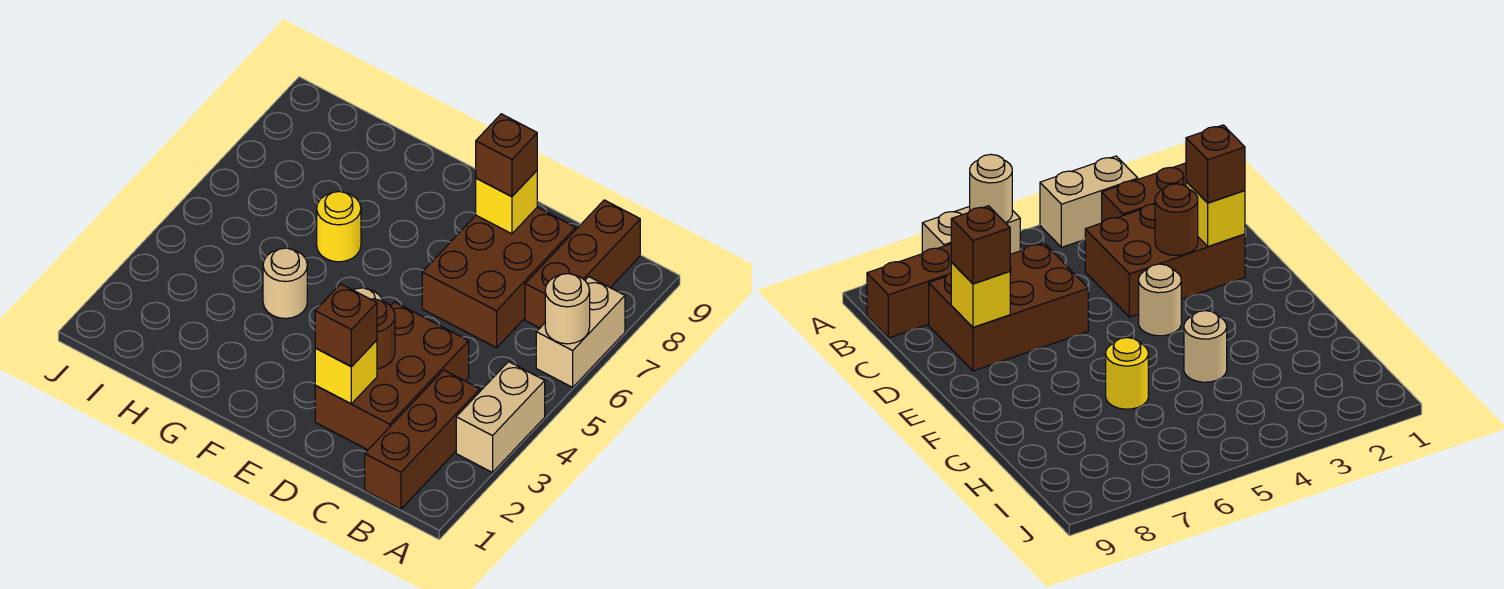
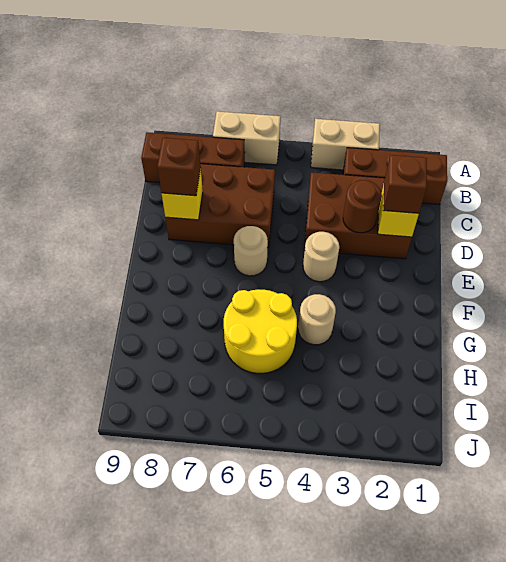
tan 1x1 round brick [545,274,590,344] -> tan 1x1 round brick moved to [234,226,268,276]
yellow 1x1 round brick [317,192,361,262] -> yellow 2x2 round brick [224,289,297,373]

